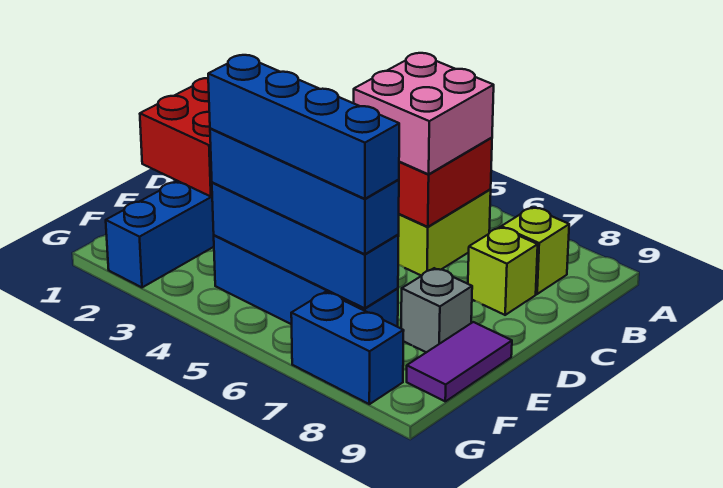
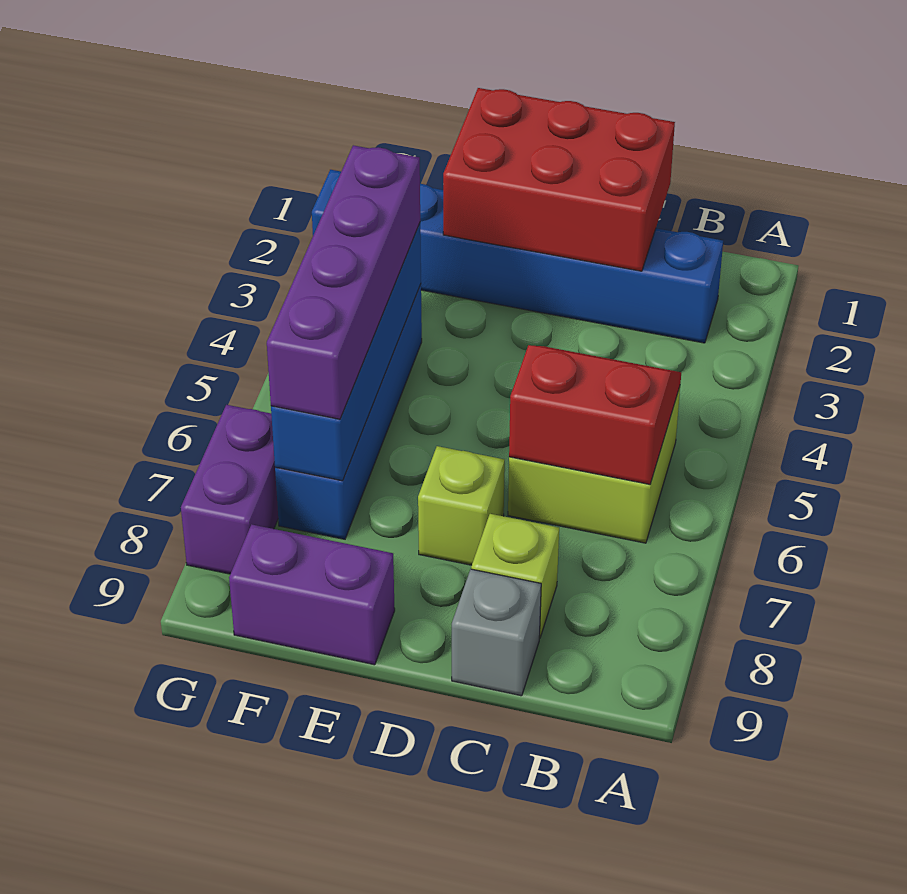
pink 2x2 brick [354,53,494,174] -> none
lime 1x1 brick [501,208,569,294] -> lime 1x1 brick moved to [418,446,505,565]
grey 1x1 brick [401,268,472,352] -> grey 1x1 brick moved to [452,569,541,696]
purple 1x2 tile [407,322,512,401] -> purple 1x2 brick [229,524,395,665]
blue 1x4 brick [210,129,399,254] -> purple 1x4 brick [267,145,420,419]
blue 1x4 brick [208,55,399,199] -> none
blue 1x2 brick [291,292,404,404] -> purple 1x2 brick [181,405,278,574]

